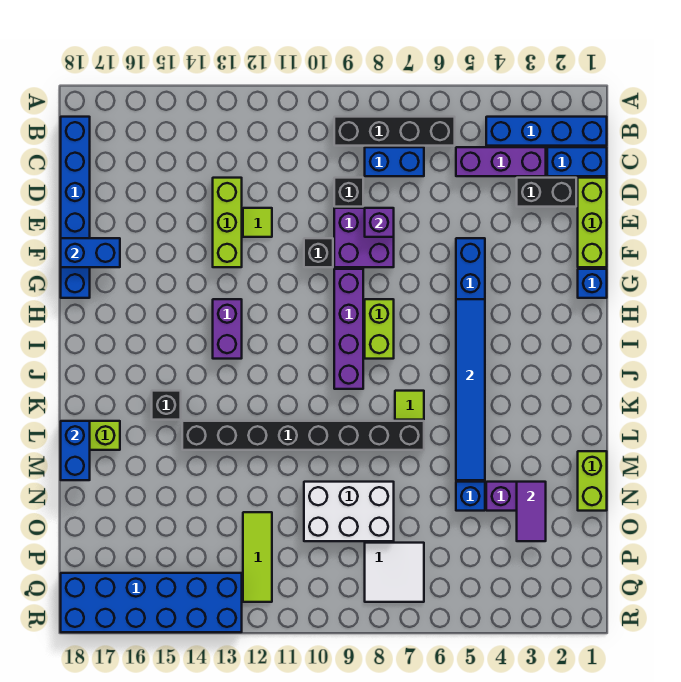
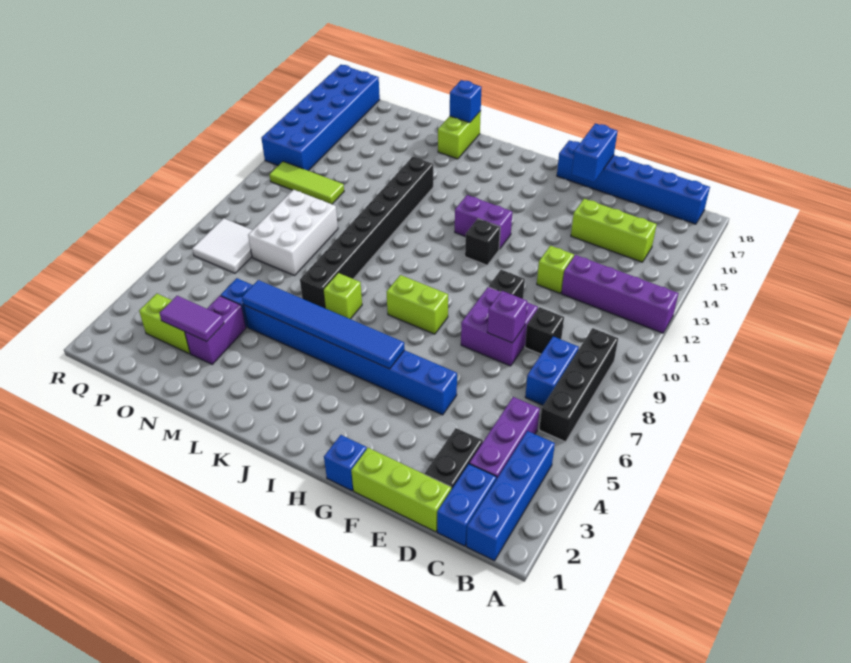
lime 1x3 brick [213,178,242,267] -> lime 1x3 brick moved to [571,199,657,262]
lime 1x1 tile [243,208,272,237] -> lime 1x1 brick [537,246,574,293]
purple 1x4 brick [334,269,363,389] -> purple 1x4 brick moved to [561,255,678,333]
lime 1x1 tile [395,391,424,420] -> lime 1x1 brick [323,273,362,319]
black 1x1 brick [152,391,181,420] -> black 1x1 brick moved to [465,219,500,265]
blue 1x2 brick [61,421,90,480] -> blue 1x1 brick [450,80,482,123]
lime 1x2 brick [578,451,607,511] -> lime 1x2 brick moved to [139,294,190,354]

